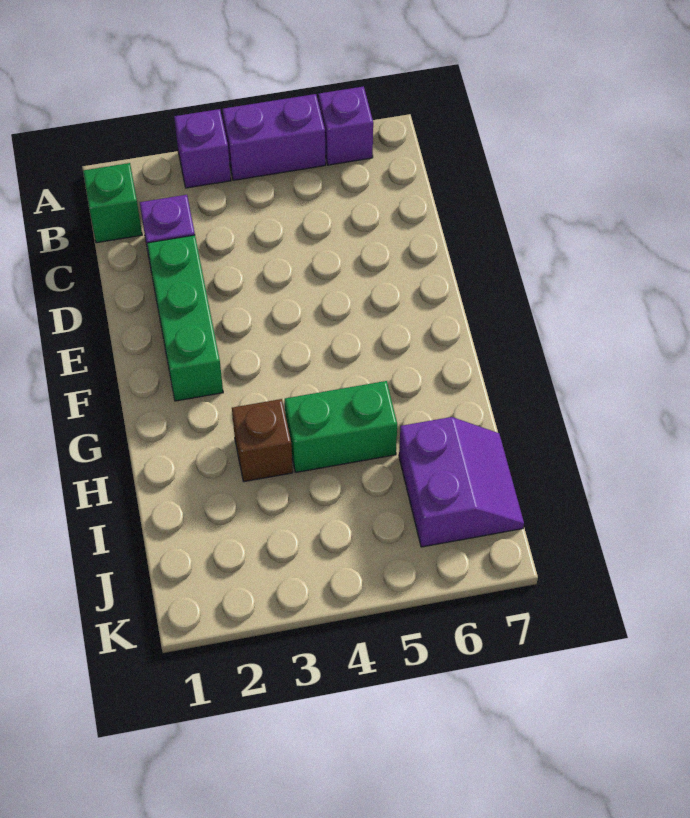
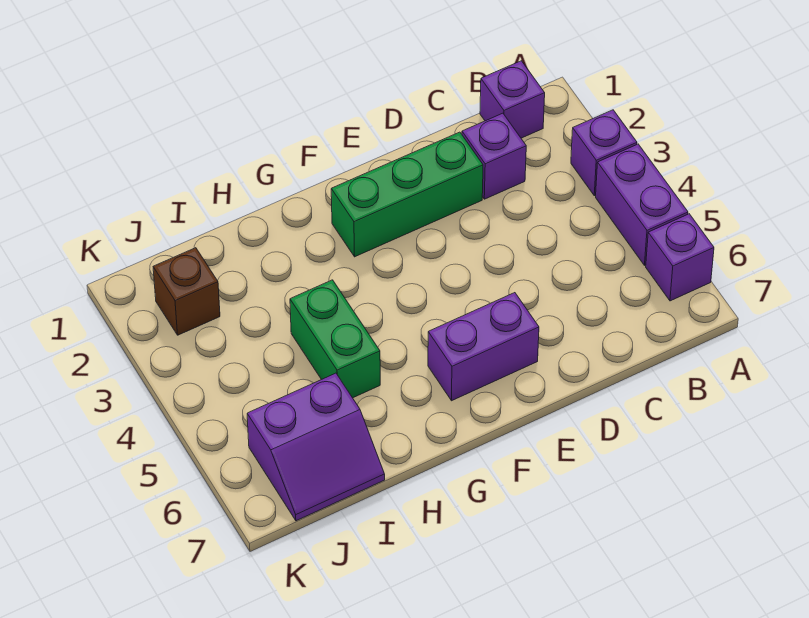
green 1x1 brick [83,163,142,243] -> purple 1x1 brick [480,61,545,138]
none -> purple 1x2 brick [428,293,539,401]
brown 1x1 brick [232,399,293,482] -> brown 1x1 brick moved to [153,248,220,335]

